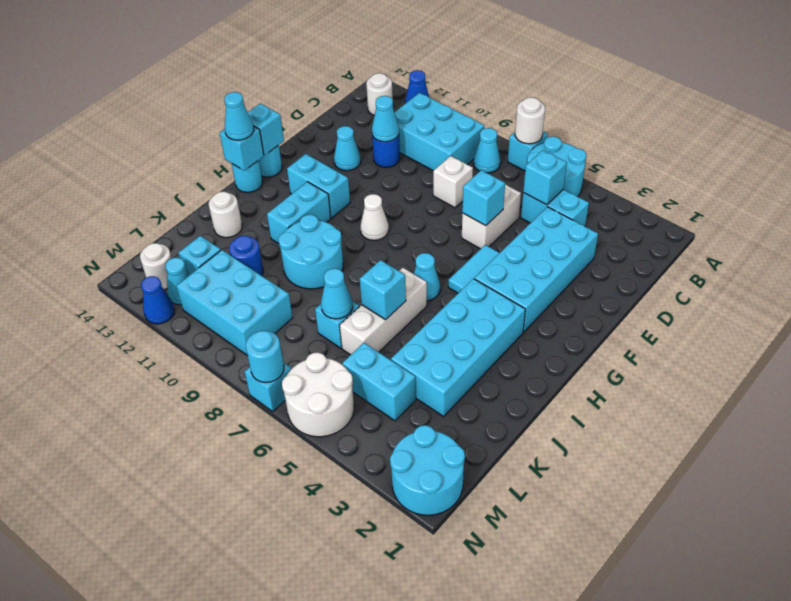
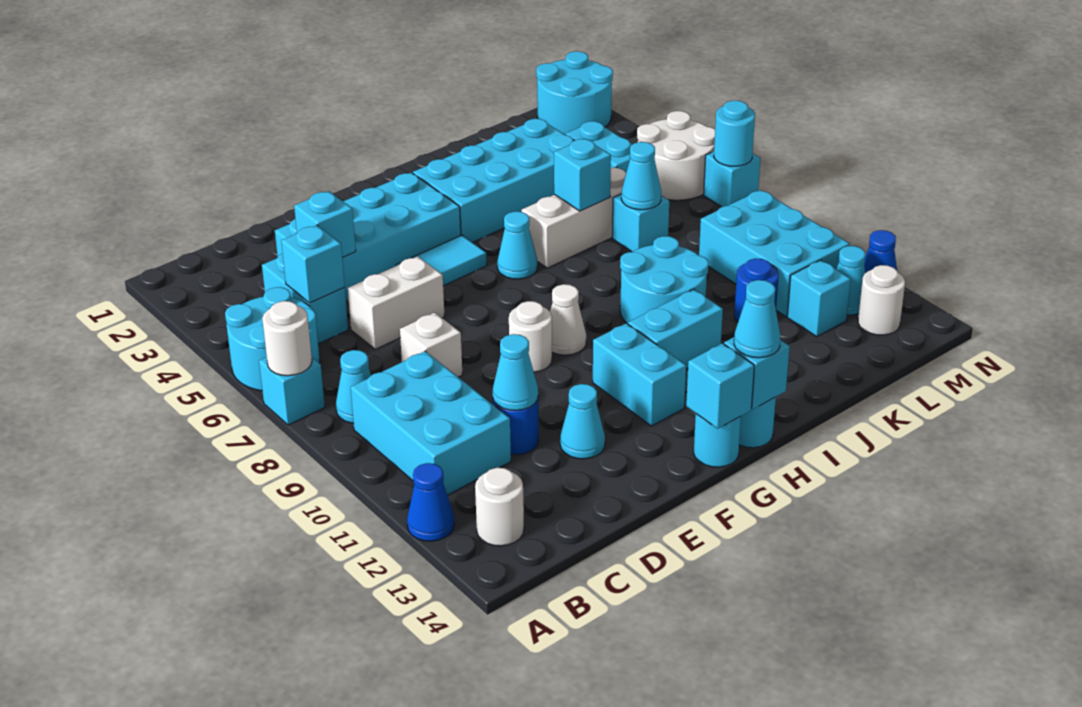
cyan 1x1 brick [462,170,505,226] -> cyan 1x1 brick moved to [294,191,356,258]
white 1x1 round brick [209,192,242,238] -> white 1x1 round brick moved to [509,301,552,372]

